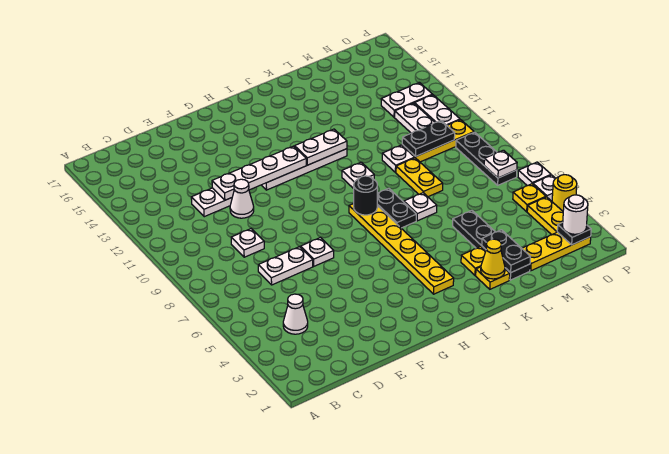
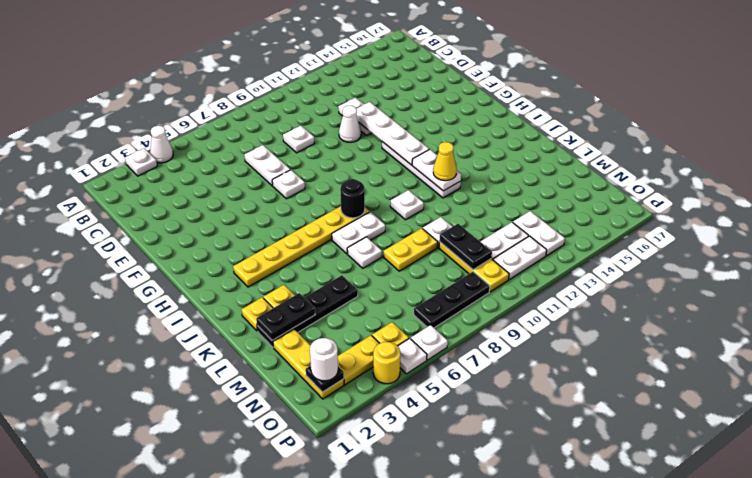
white 1x1 cone [283,294,308,334] -> white 1x1 cone moved to [150,126,173,163]
black 1x2 plate [377,188,416,228] -> white 1x2 plate [332,212,385,254]
yellow 1x1 cone [481,239,505,279] -> yellow 1x1 cone moved to [433,142,457,181]
white 1x1 plate [484,150,517,178] -> white 1x1 plate moved to [125,148,157,176]

